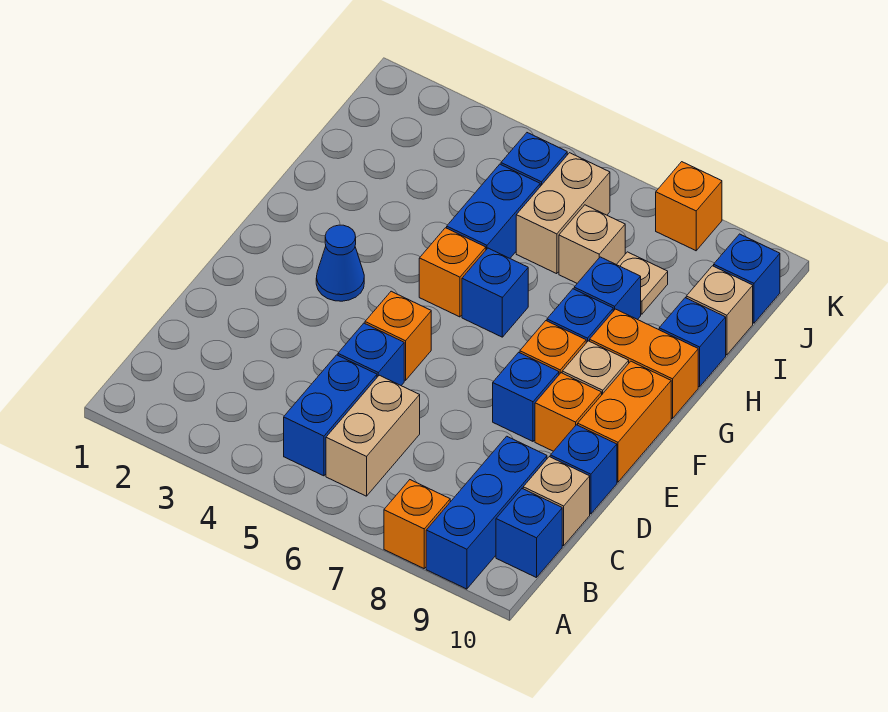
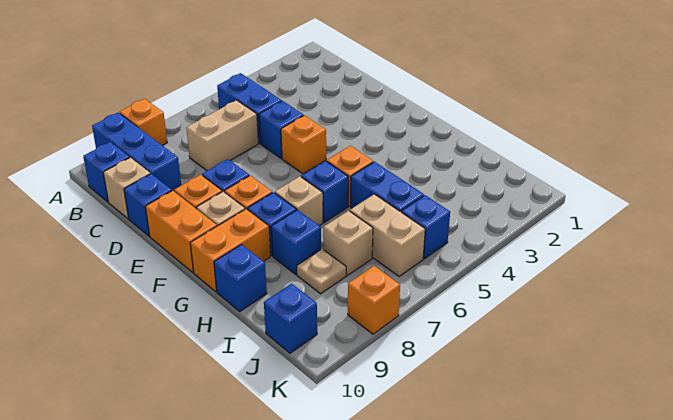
tan 1x2 brick [326,375,420,496] -> tan 1x2 brick turned to [186,100,258,171]
blue 1x1 cone [316,225,364,301] -> none
tan 1x1 brick [686,266,753,355] -> tan 1x1 brick moved to [275,176,323,226]

